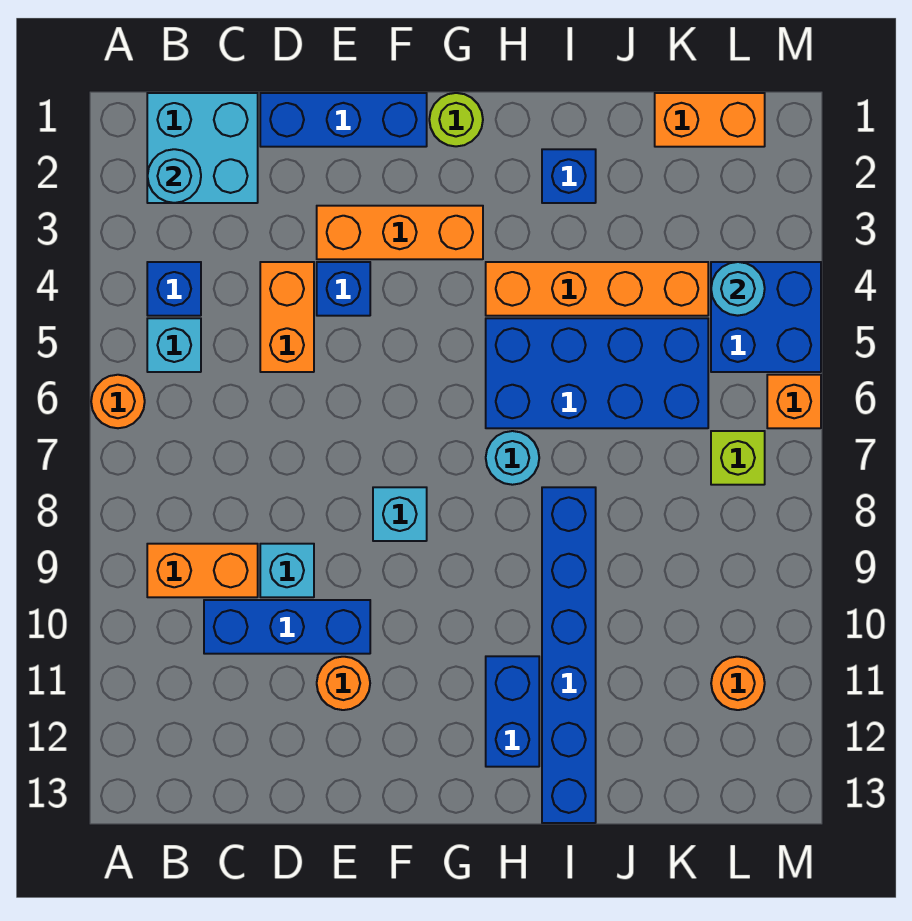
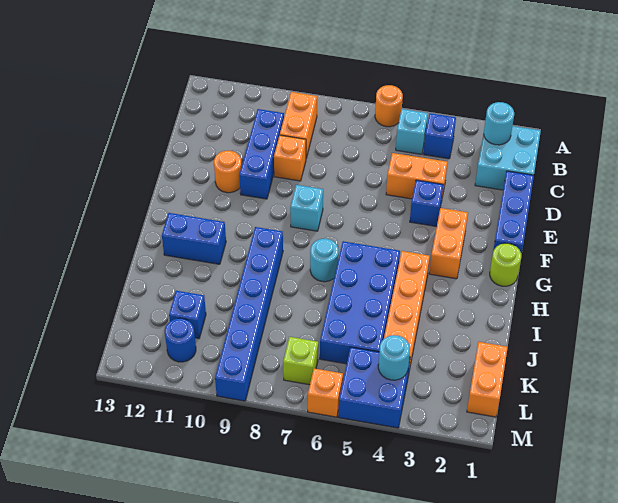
cyan 1x1 brick [260,544,314,597] -> orange 1x1 brick [274,135,306,181]
orange 1x3 brick [317,206,483,259] -> orange 1x2 brick [429,208,468,279]
blue 1x1 brick [542,149,596,203] -> blue 1x1 brick moved to [169,291,206,338]
blue 1x6 brick [542,487,596,823] -> blue 1x6 brick turned to [215,227,283,401]
orange 1x1 round brick [711,657,765,710] -> blue 1x1 round brick [165,318,196,362]

